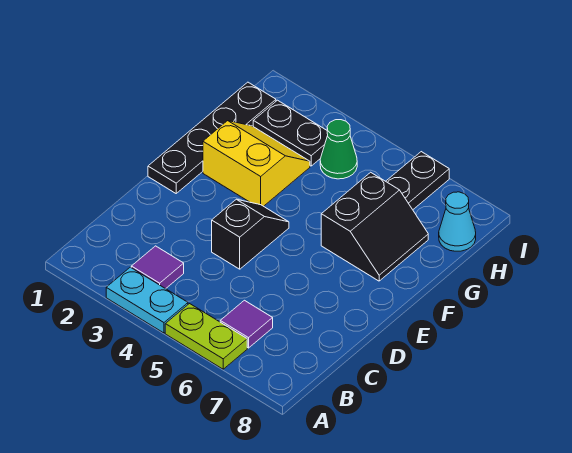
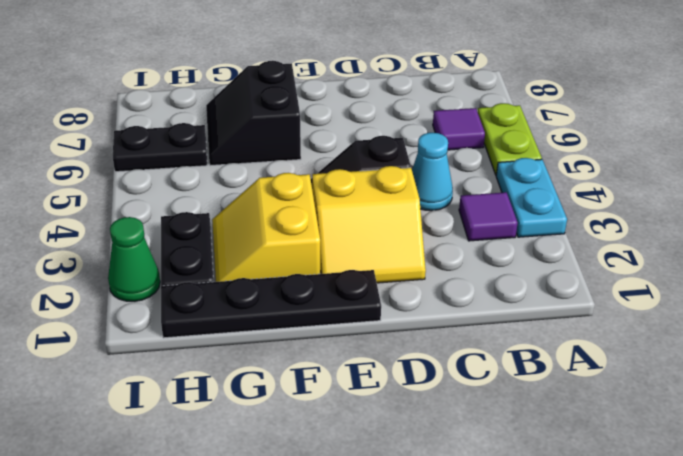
none -> yellow 2x2 slope [312,166,426,283]
black 2x2 slope [321,172,428,281] -> black 2x2 slope turned to [206,61,301,166]
green 1x1 cone [320,120,357,179] -> green 1x1 cone moved to [108,217,160,301]
cyan 1x1 cone [439,192,476,251] -> cyan 1x1 cone moved to [412,133,453,211]

